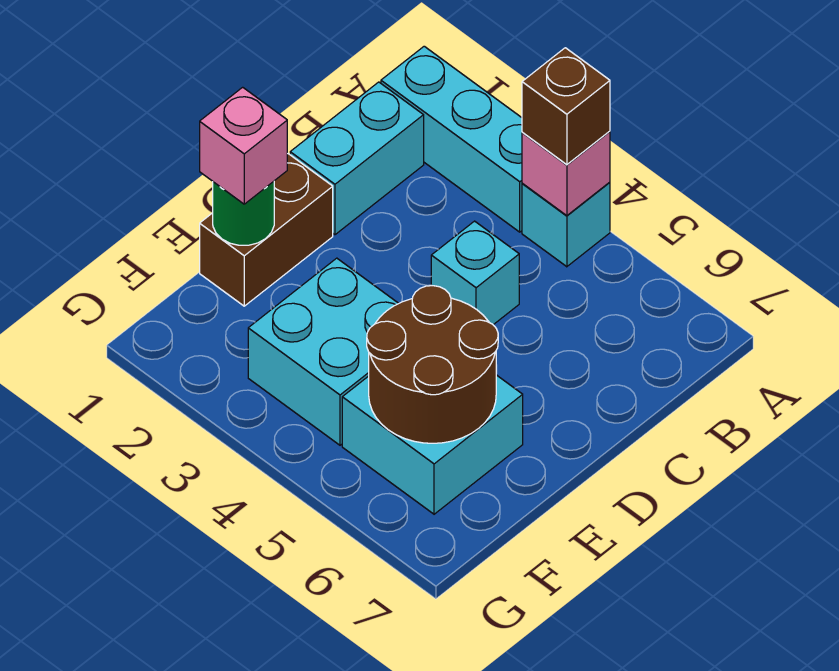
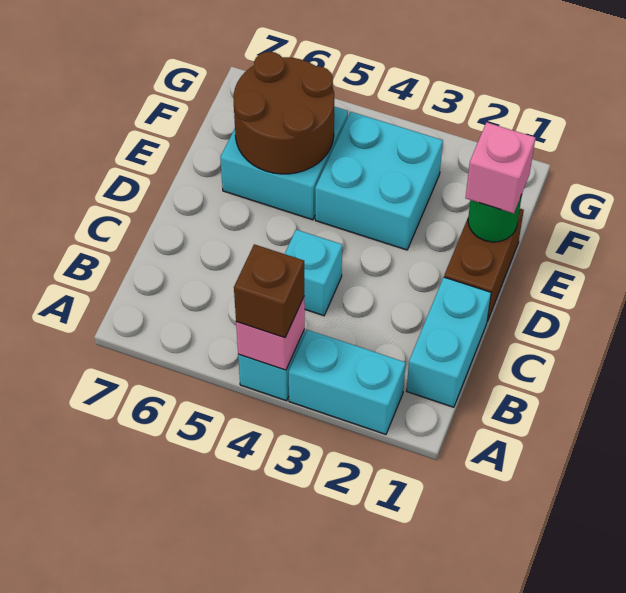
cyan 1x3 brick [381,46,522,232] -> cyan 1x2 brick [289,330,406,434]

